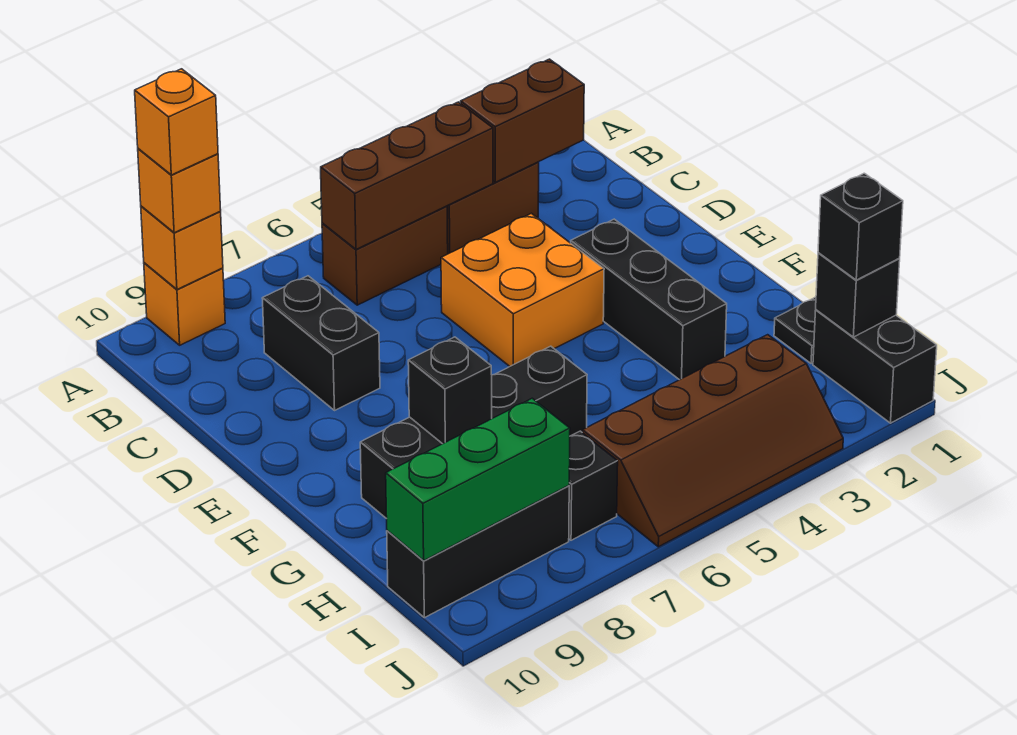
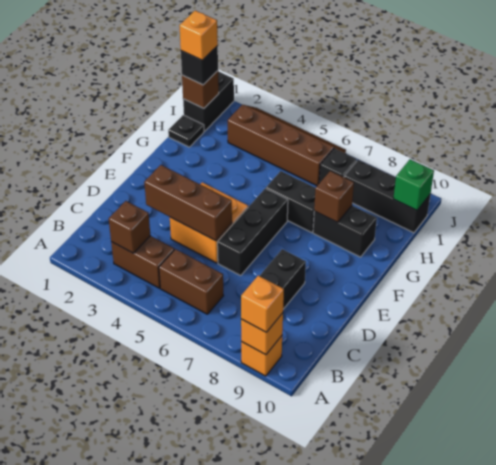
orange 1x1 brick [135,69,218,175] -> orange 1x1 brick moved to [179,11,218,60]
brown 1x2 brick [461,59,584,182] -> brown 1x1 brick [109,201,150,253]
brown 1x3 brick [321,102,493,249] -> brown 1x3 brick moved to [144,165,232,241]
black 1x3 brick [571,219,727,380] -> black 1x3 brick moved to [217,188,288,275]
black 1x1 brick [408,337,492,444] -> brown 1x1 brick [314,171,354,222]
black 1x1 brick [816,253,900,337] -> brown 1x1 brick [182,71,219,108]
green 1x3 brick [386,398,570,561] -> green 1x1 brick [393,159,434,210]

